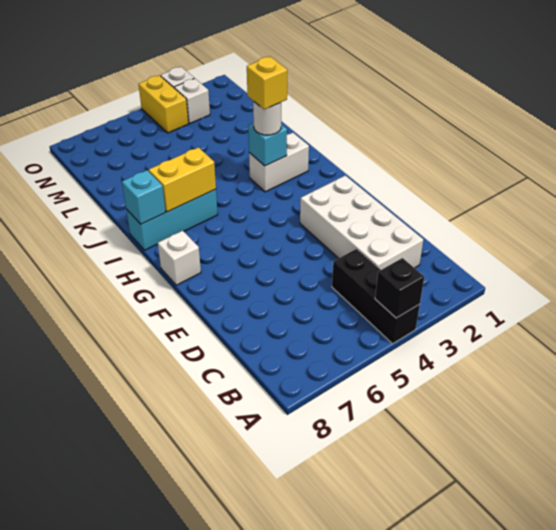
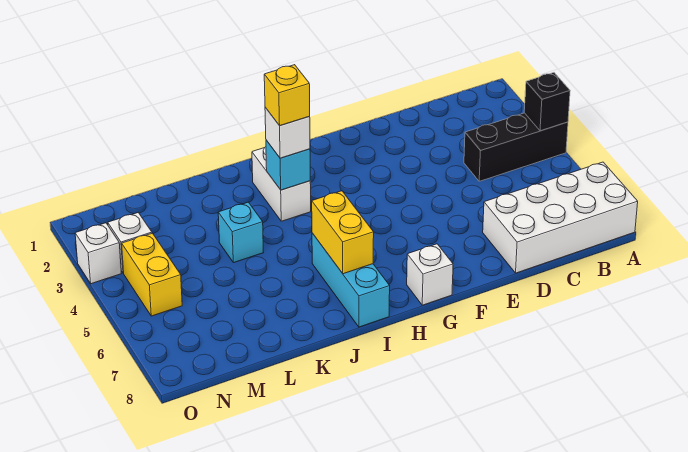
white 2x4 brick [300,175,423,270] -> white 2x4 brick moved to [483,162,638,273]
white 1x1 round brick [253,101,281,135] -> white 1x1 brick [265,107,310,158]
cyan 1x1 brick [122,170,166,224] -> cyan 1x1 brick moved to [218,202,263,263]
yellow 1x2 brick [139,75,189,133] -> yellow 1x2 brick turned to [122,233,182,316]

